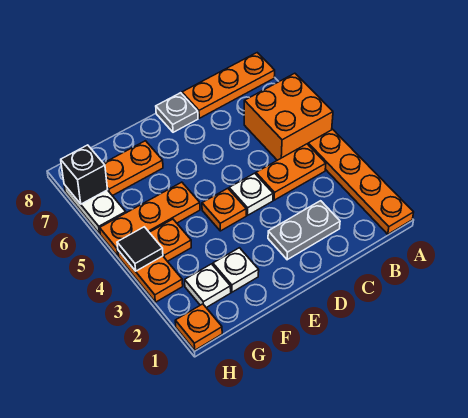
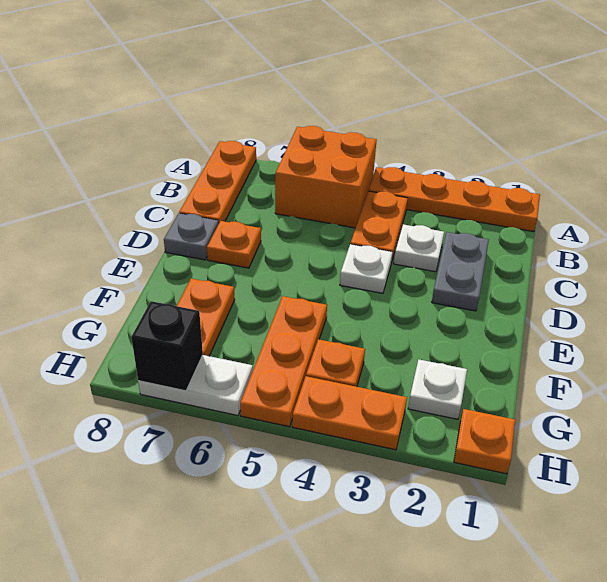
orange 1x1 plate [202,188,246,231] -> orange 1x1 plate moved to [207,221,261,268]
white 1x1 plate [213,248,259,292] -> white 1x1 plate moved to [394,224,444,272]
black 1x1 tile [117,227,163,271] -> none

